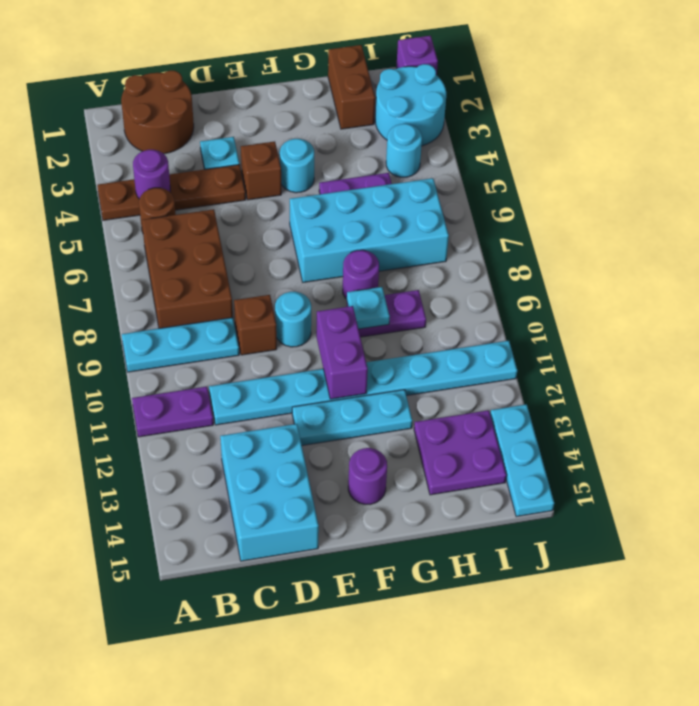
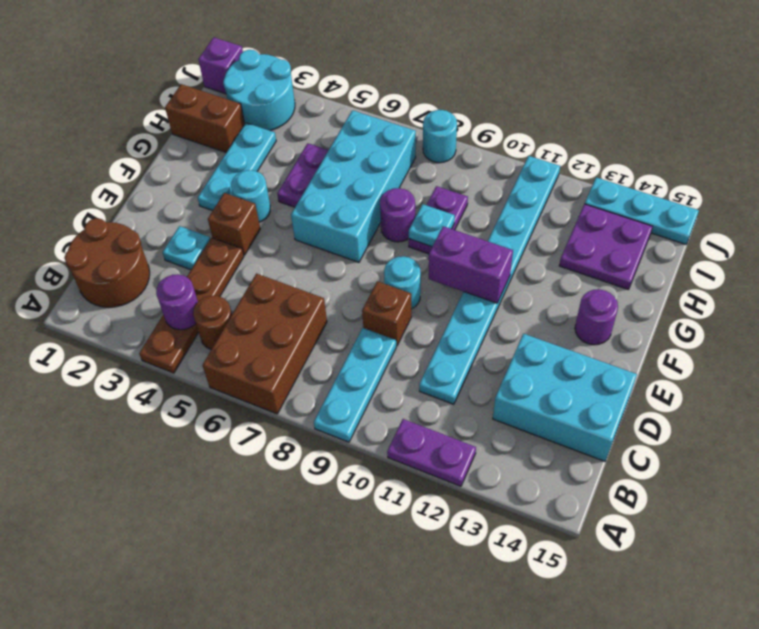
purple 1x2 plate [132,387,213,437] -> purple 1x2 plate turned to [387,419,476,486]
brown 2x3 brick [142,209,233,328] -> brown 2x3 brick turned to [202,274,327,414]
cyan 1x3 plate [292,390,412,445] -> cyan 1x3 plate moved to [198,123,276,211]
cyan 1x1 round brick [386,124,422,177] -> cyan 1x1 round brick moved to [423,110,457,163]

